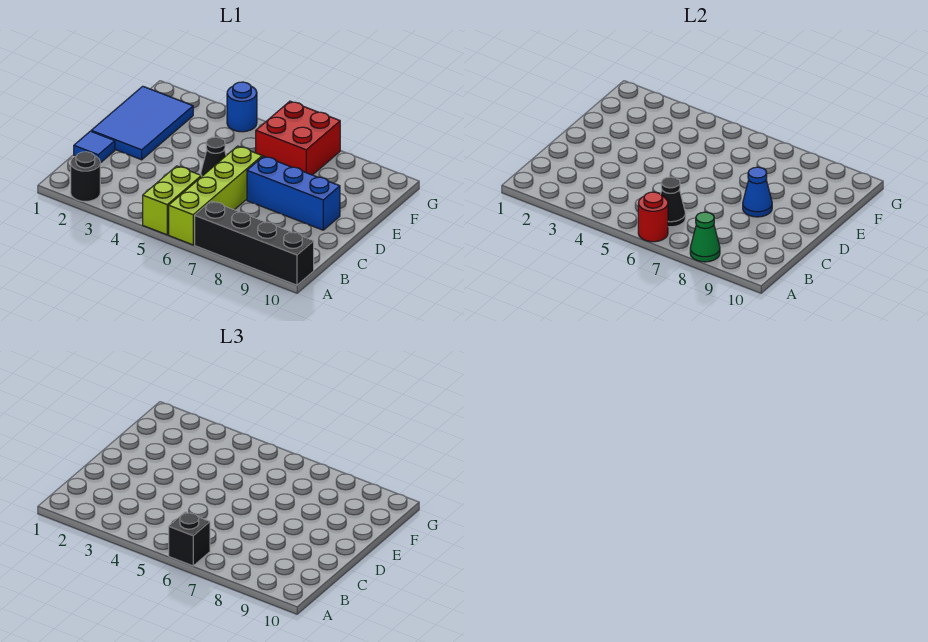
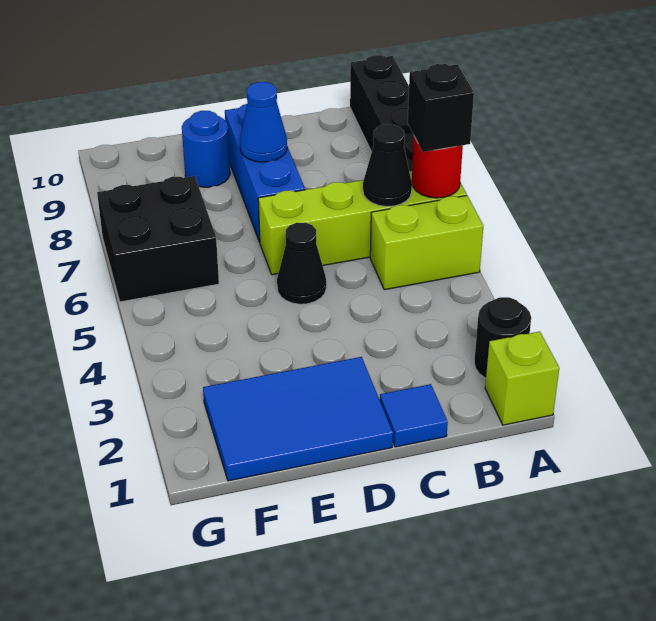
none -> lime 1x1 brick [485,332,559,425]
green 1x1 cone [690,212,720,262] -> none
red 2x2 brick [256,101,340,175] -> black 2x2 brick [97,176,219,302]
blue 1x1 round brick [227,82,257,132] -> blue 1x1 round brick moved to [182,111,230,187]

